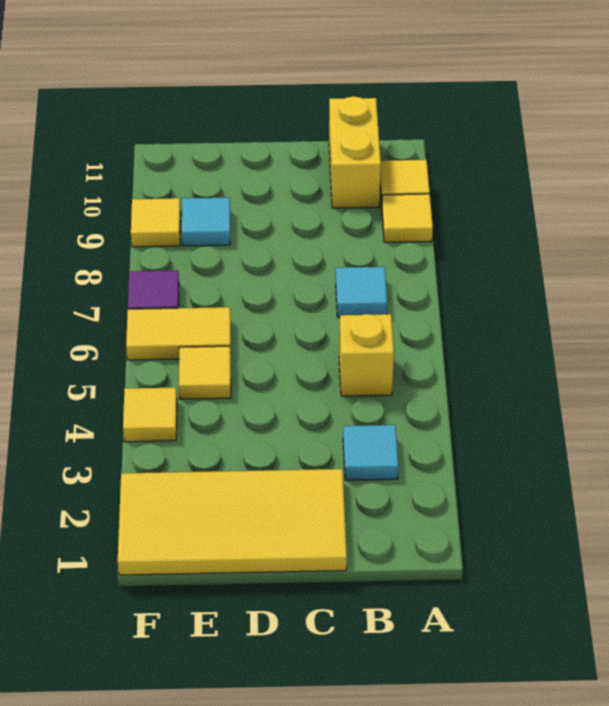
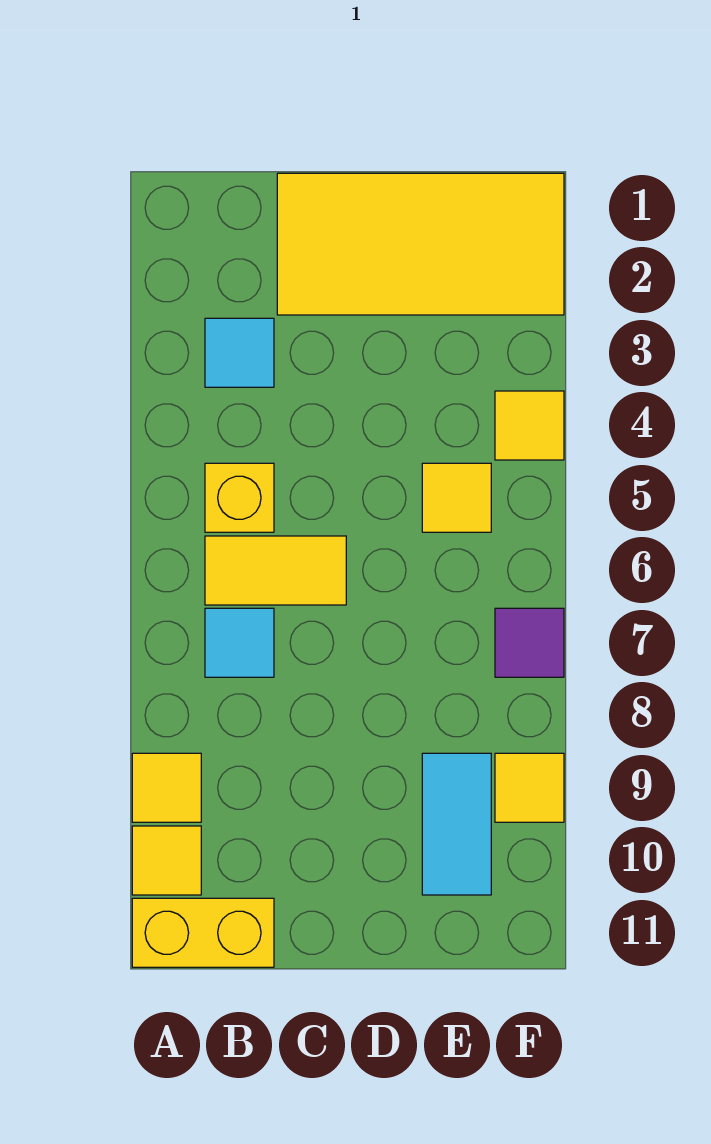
yellow 1x2 brick [329,96,381,208] -> yellow 1x2 brick turned to [132,898,274,967]
yellow 1x2 tile [126,307,231,360] -> yellow 1x2 tile moved to [205,536,346,605]
cyan 1x1 tile [182,198,230,246] -> cyan 1x2 tile [422,753,491,895]

